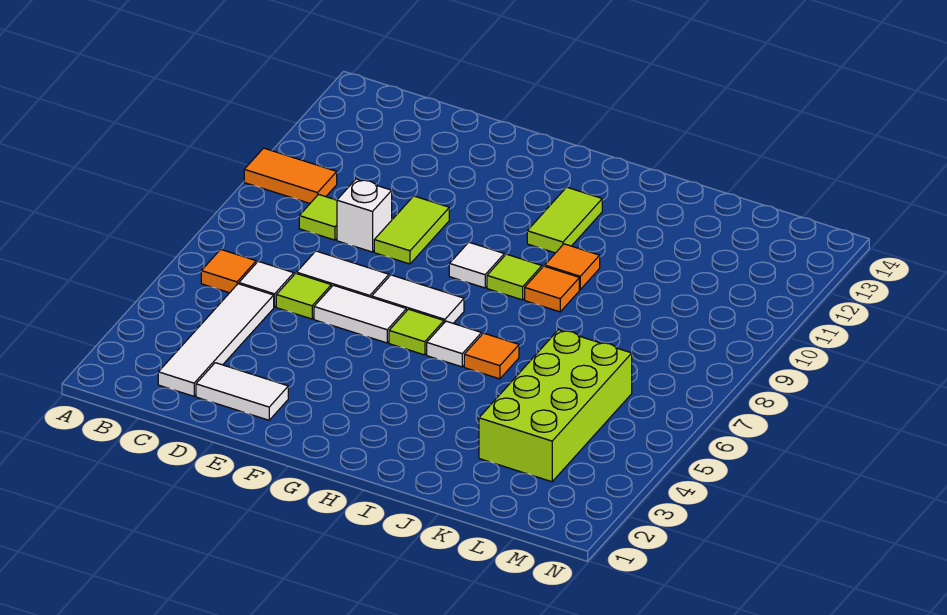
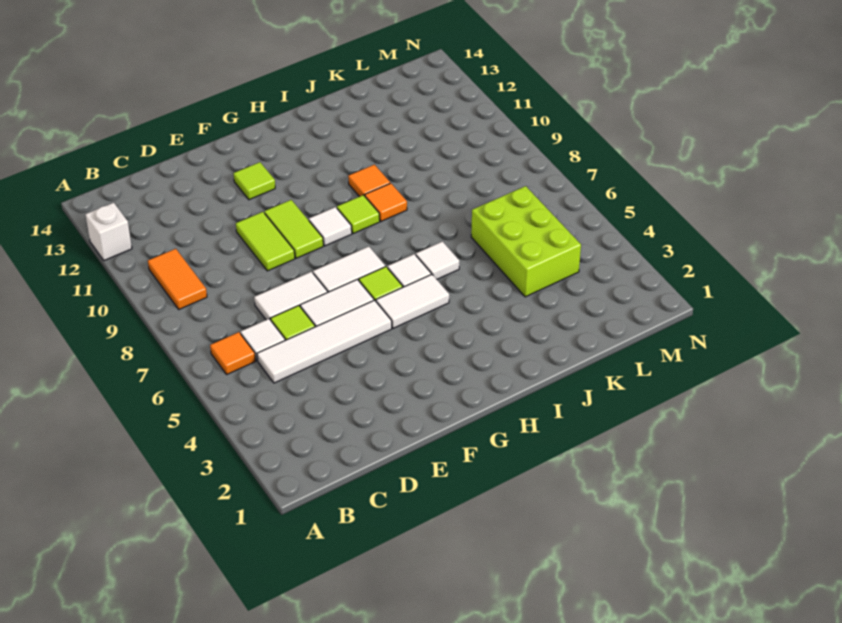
orange 1x2 tile [244,148,337,203] -> orange 1x2 tile turned to [148,249,207,309]
white 1x4 tile [158,284,274,396] -> white 1x4 tile turned to [257,300,392,383]
lime 1x1 tile [299,194,337,240] -> lime 1x1 tile moved to [233,162,275,200]
white 1x2 tile [196,363,288,420] -> white 1x2 tile moved to [376,274,449,328]
white 1x1 brick [337,179,392,252] -> white 1x1 brick moved to [85,203,132,260]
lime 1x2 tile [527,187,602,253] -> lime 1x2 tile moved to [264,200,323,258]
orange 1x1 tile [464,333,519,379] -> white 1x1 tile [416,241,459,279]
lime 2x4 brick [479,330,632,482] -> lime 2x3 brick [471,186,581,297]

